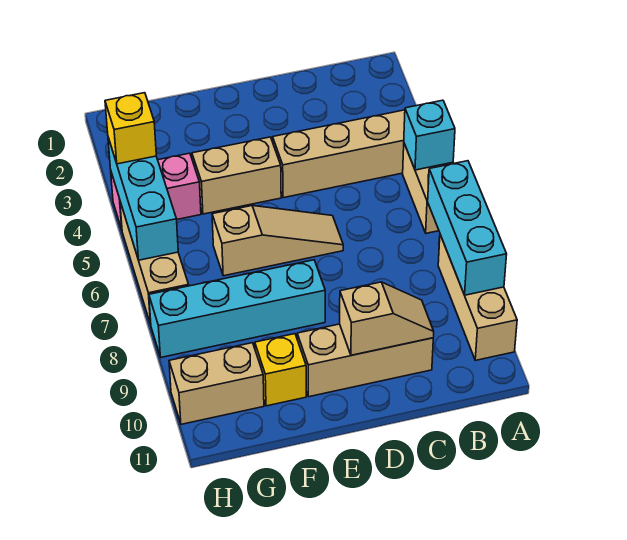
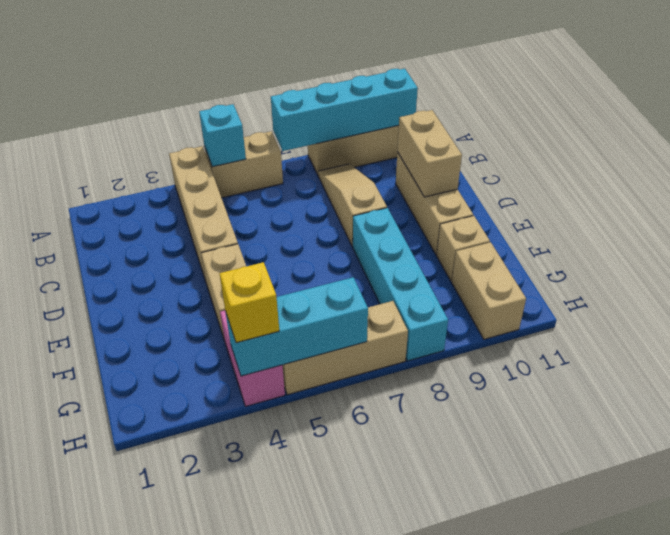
cyan 1x3 brick [428,161,507,295] -> cyan 1x4 brick [271,69,418,151]
tan 1x2 slope [340,282,434,355] -> tan 1x2 brick [397,110,462,197]
tan 1x3 slope [212,206,343,276] -> tan 1x3 slope moved to [318,164,387,247]
yellow 1x1 brick [255,334,306,406] -> tan 1x1 brick [437,216,490,281]

